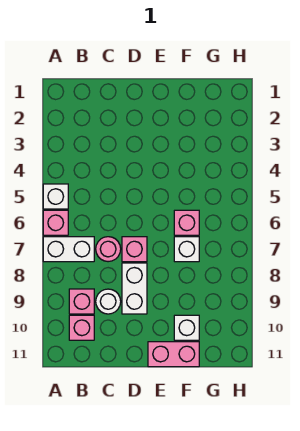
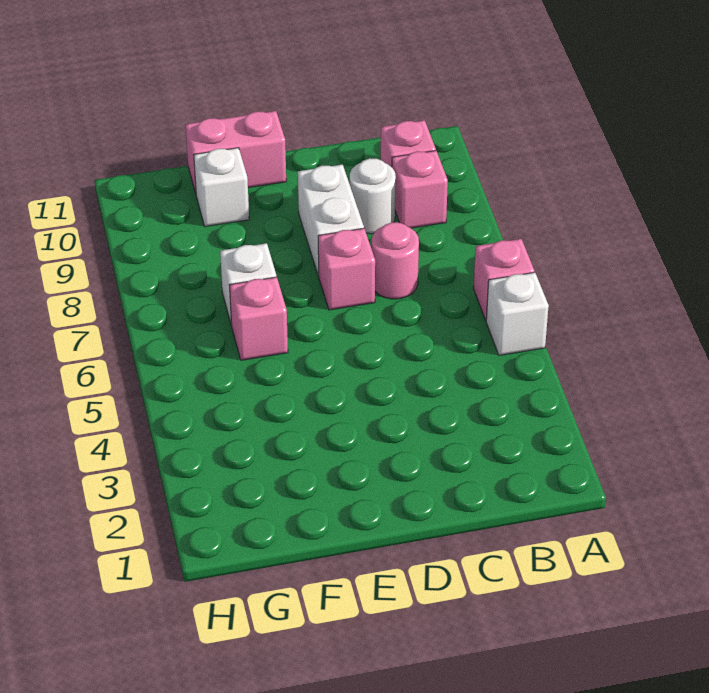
white 1x2 brick [43,237,94,262] -> none

